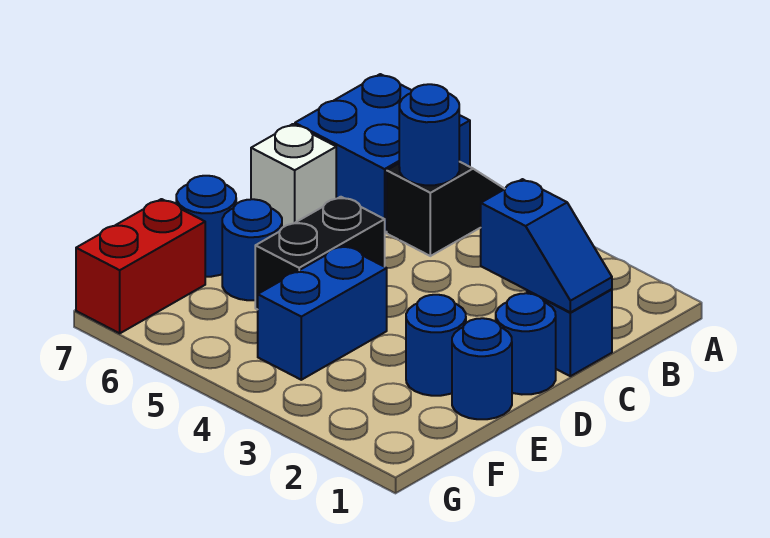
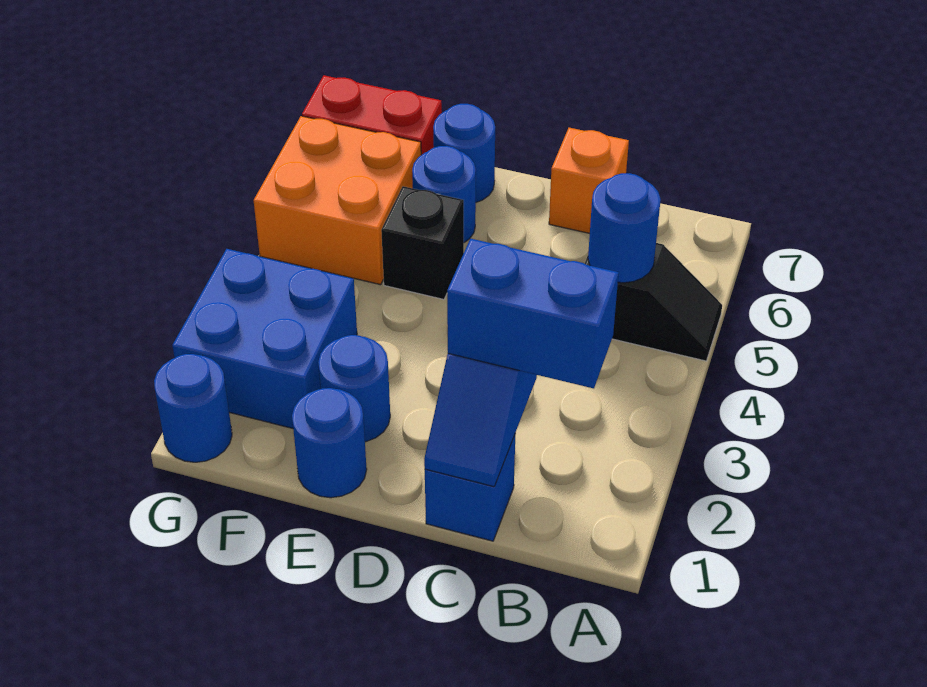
blue 2x2 brick [295,74,470,232] -> blue 2x2 brick moved to [172,249,357,428]
white 1x1 brick [251,124,336,227] -> orange 1x1 brick [549,128,629,234]
blue 1x1 round brick [496,293,556,394] -> blue 1x1 round brick moved to [154,354,232,462]
black 1x2 brick [255,197,385,310] -> black 1x1 brick [381,186,464,299]
blue 1x2 brick [258,246,387,380] -> blue 1x2 brick moved to [447,239,619,388]
none -> orange 2x2 brick [254,116,421,285]

